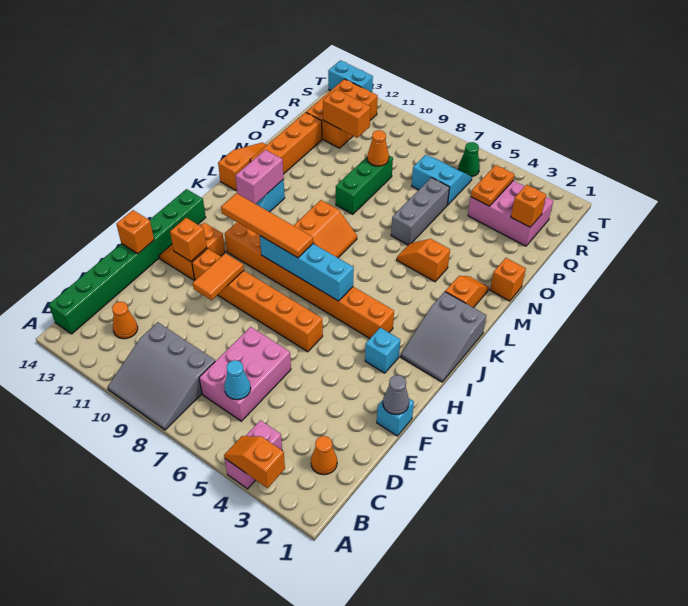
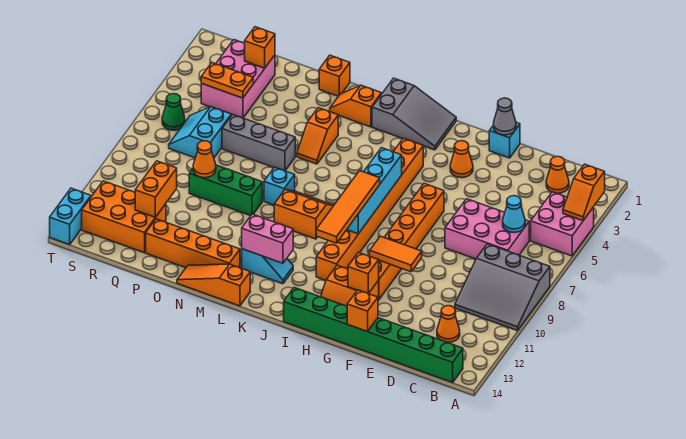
pink 1x2 brick [225,420,282,489] -> pink 2x2 brick [531,192,594,256]
grey 3x3 slope [108,322,215,430] -> grey 3x3 slope turned to [455,244,550,331]
none -> orange 1x1 cone [450,141,473,178]
cyan 1x1 brick [365,328,400,373] -> cyan 1x1 brick moved to [264,167,295,205]

